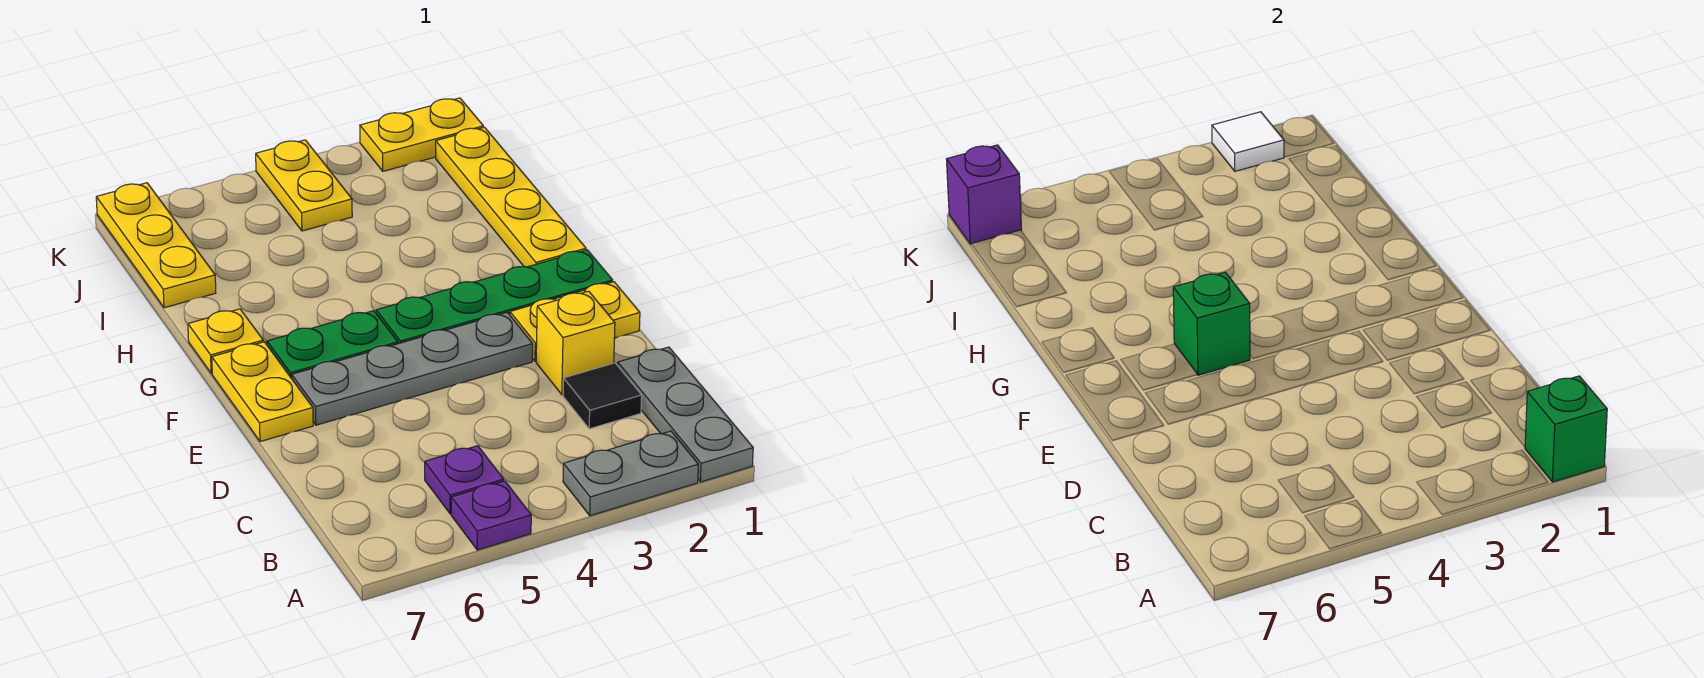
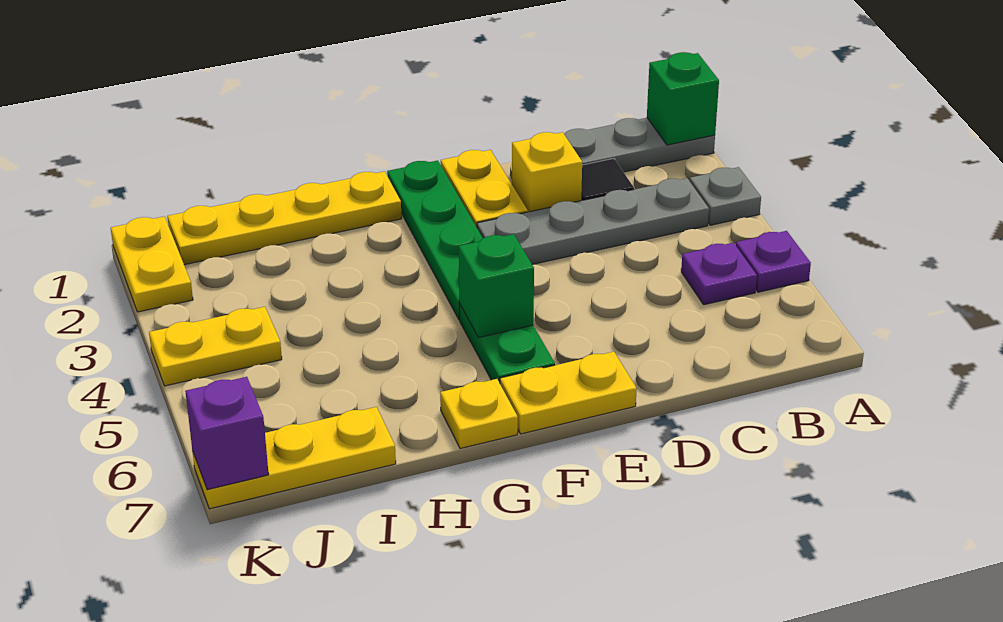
grey 1x2 plate [563,431,698,516] -> grey 1x1 plate [690,167,761,225]
grey 1x4 plate [292,312,533,425] -> grey 1x4 plate turned to [477,178,709,265]
white 1x1 tile [1212,112,1284,171] -> none

